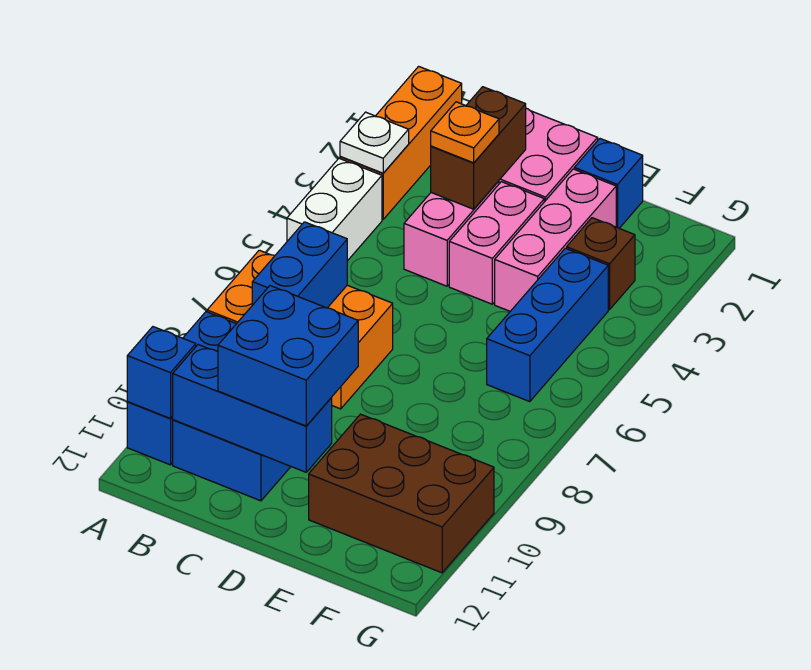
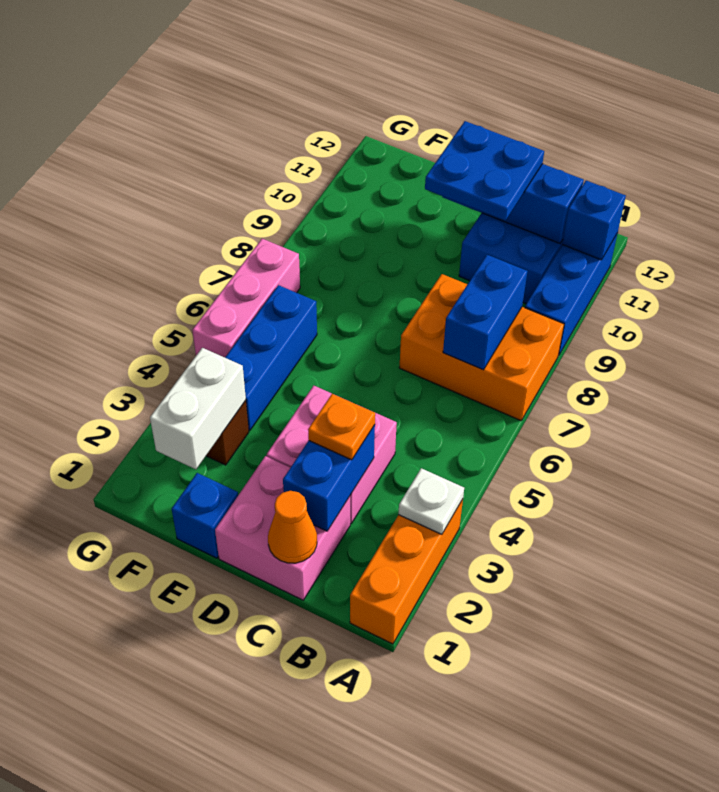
white 1x2 brick [287,158,382,261] -> white 1x2 brick moved to [150,348,246,469]
none -> orange 1x1 cone [268,491,317,563]
brown 1x2 brick [431,87,526,209] -> blue 1x2 brick [283,425,375,531]
blue 2x2 brick [218,286,358,426] -> blue 2x2 plate [425,121,544,221]
pink 1x3 brick [495,169,616,311] -> pink 1x3 brick moved to [193,239,300,357]
brown 2x3 brick [309,414,494,573] -> none

